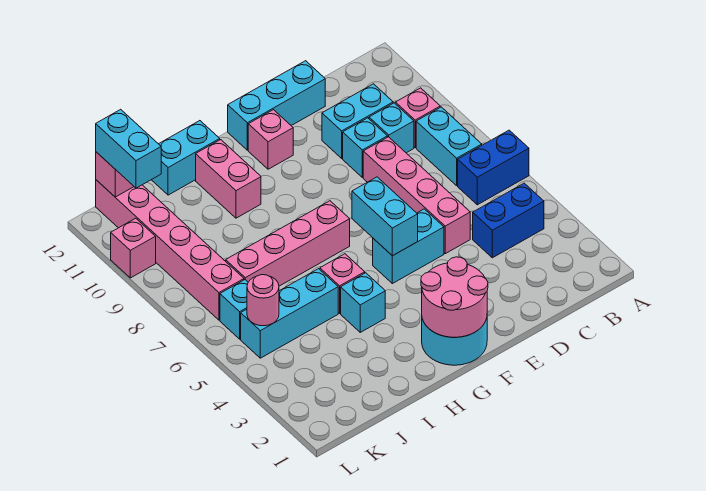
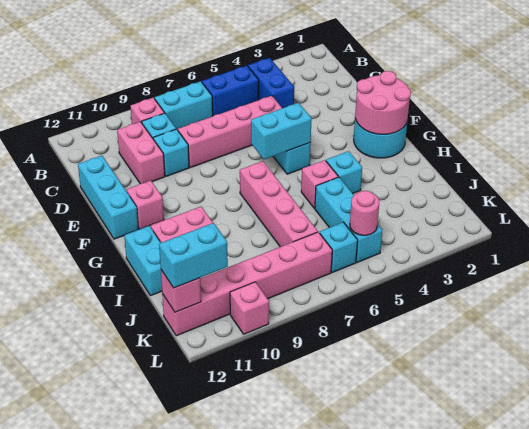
blue 1x2 brick [458,130,529,205] -> blue 1x2 brick turned to [202,66,259,116]
cyan 1x2 brick [322,84,393,158] -> pink 1x2 brick [117,122,165,184]

